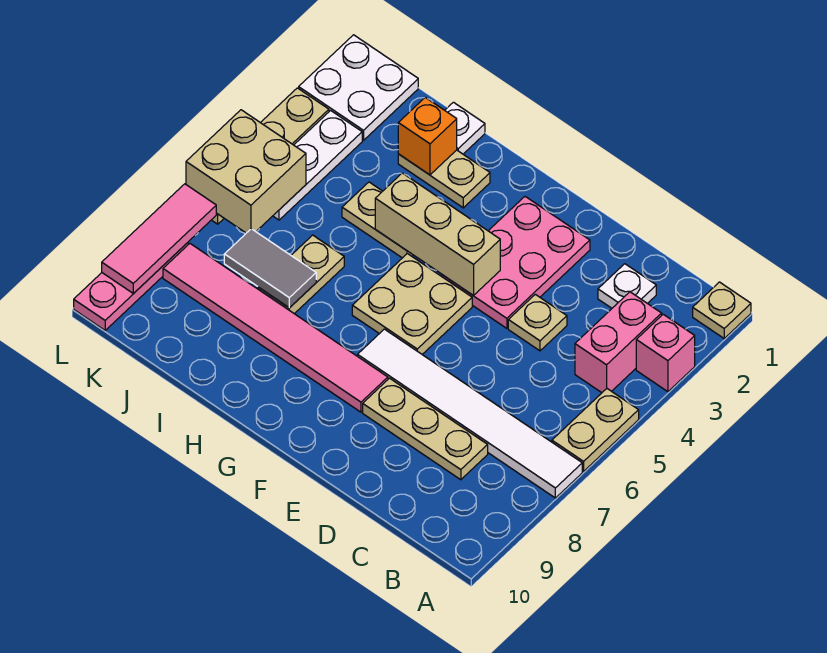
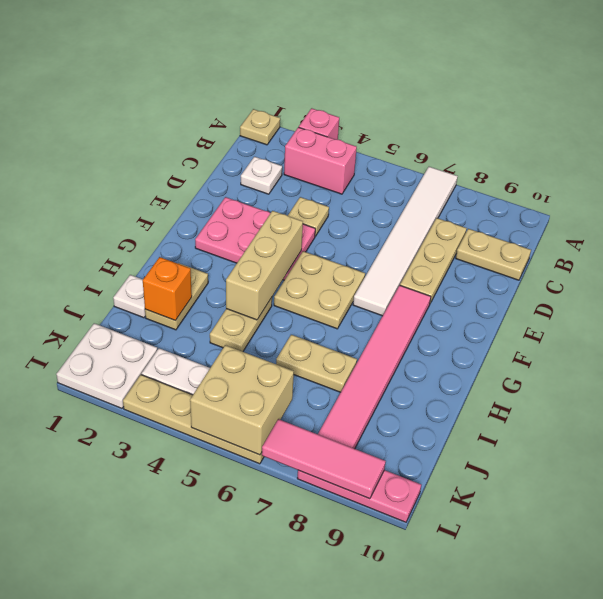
tan 1x2 plate [552,389,639,471] -> tan 1x2 plate moved to [456,229,531,280]
grey 1x2 tile [224,229,316,308] -> none

